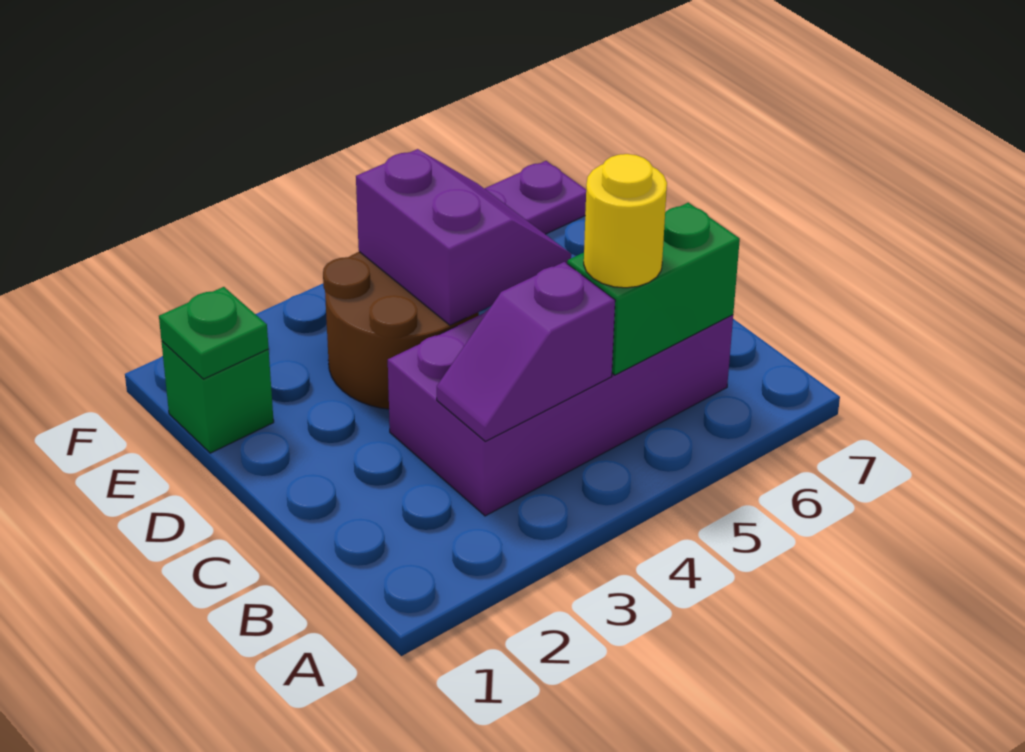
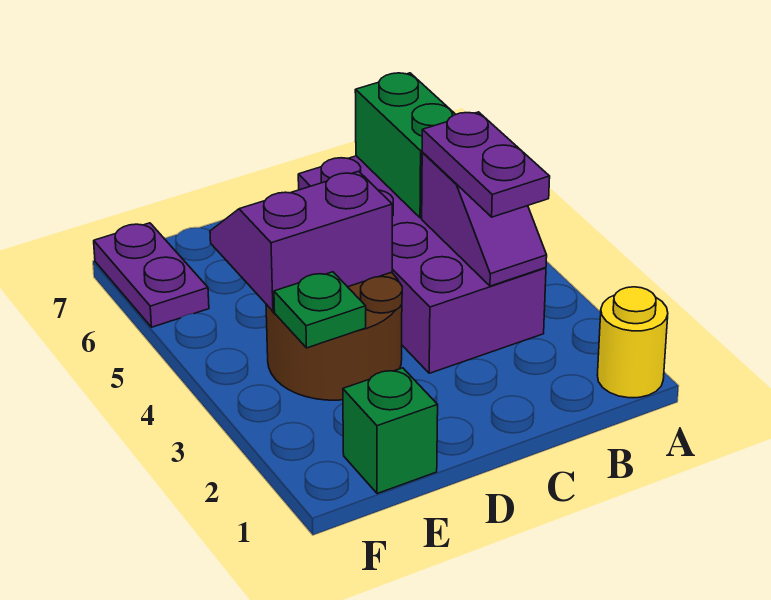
none -> purple 1x2 plate [422,112,550,217]
yellow 1x1 round brick [584,154,667,288] -> yellow 1x1 round brick moved to [597,287,668,398]
green 1x1 plate [159,287,269,379] -> green 1x1 plate moved to [274,272,366,348]

